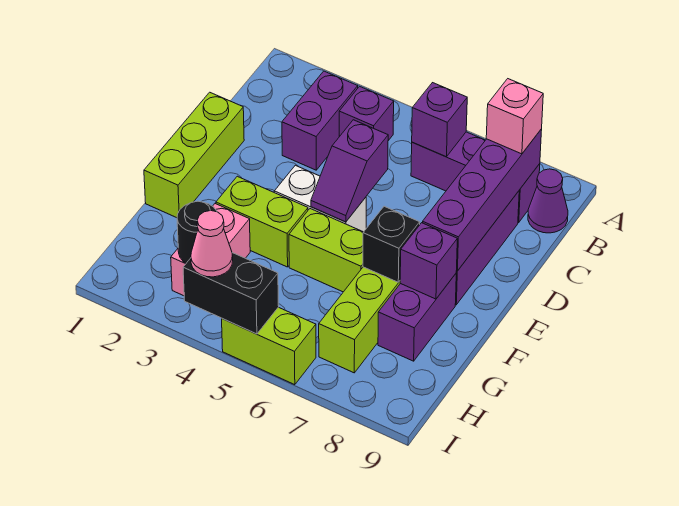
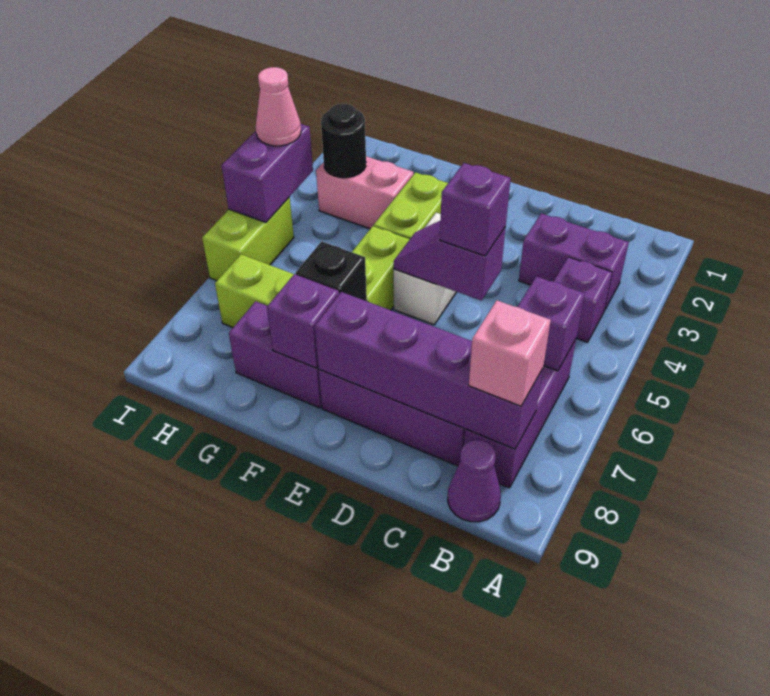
lime 1x3 brick [144,92,244,218] -> none
none -> purple 1x1 brick [440,163,511,256]
black 1x2 brick [183,253,279,334] -> purple 1x2 brick [222,124,313,222]

